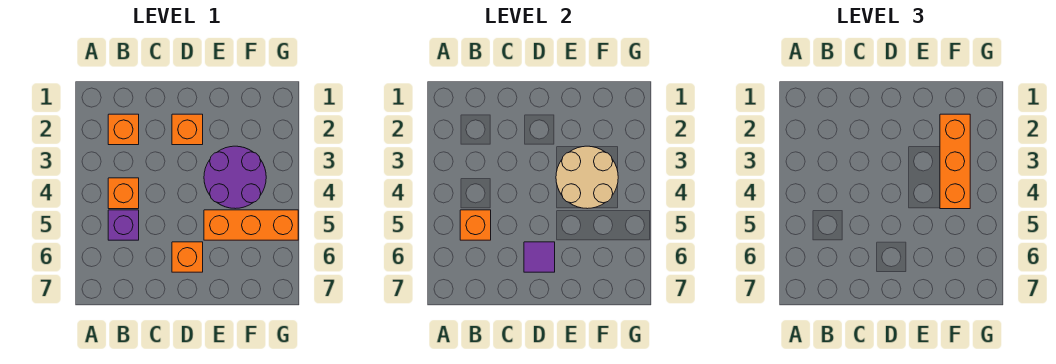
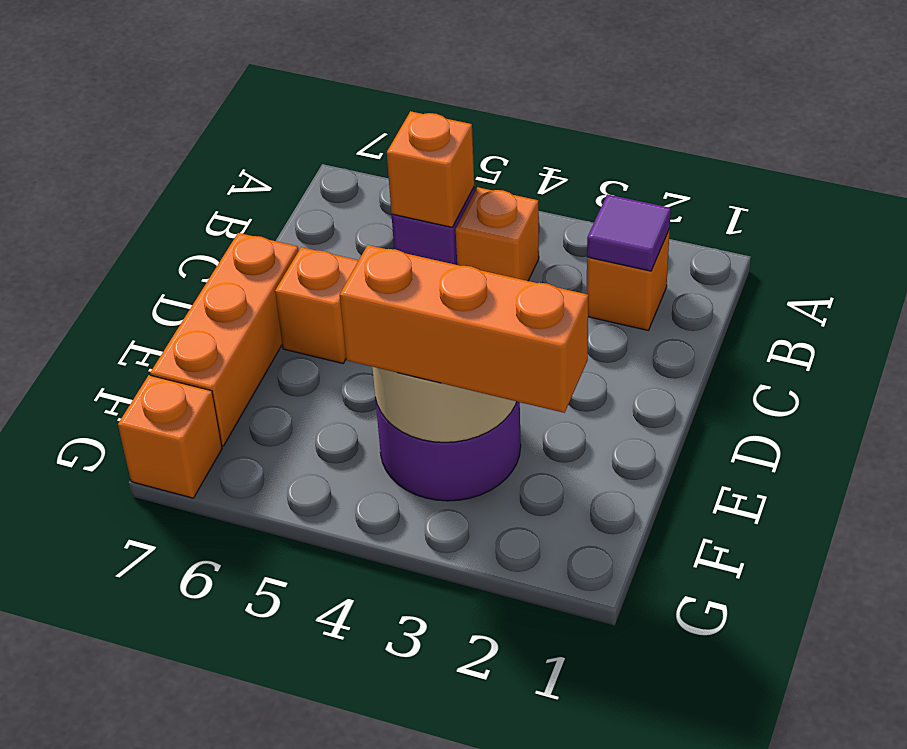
orange 1x1 brick [172,114,203,145] -> orange 1x1 brick moved to [118,375,222,498]
purple 1x1 tile [524,242,555,272] -> purple 1x1 tile moved to [587,194,671,271]
orange 1x3 brick [204,210,298,240] -> orange 1x3 brick moved to [150,233,299,446]

